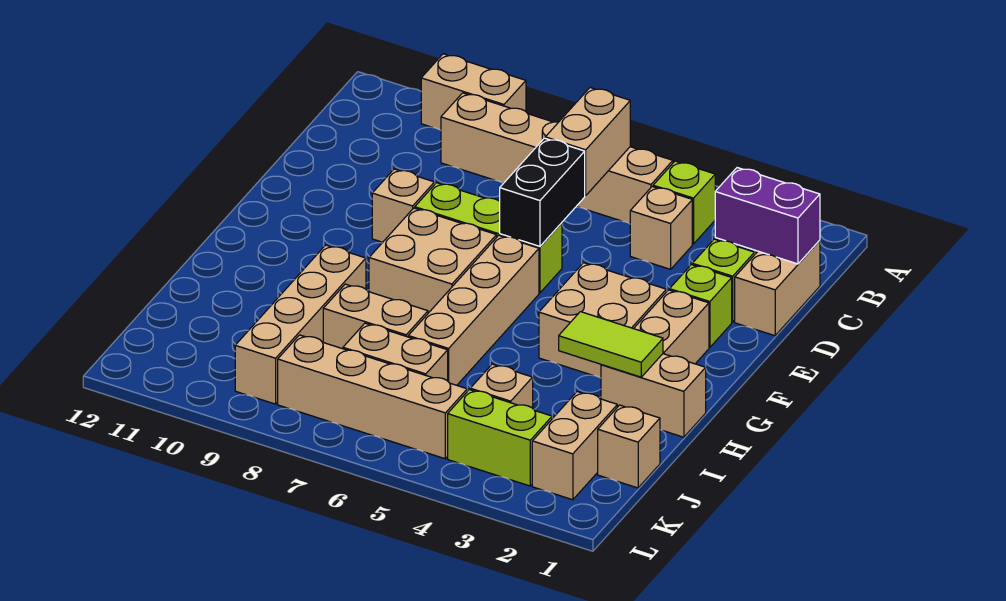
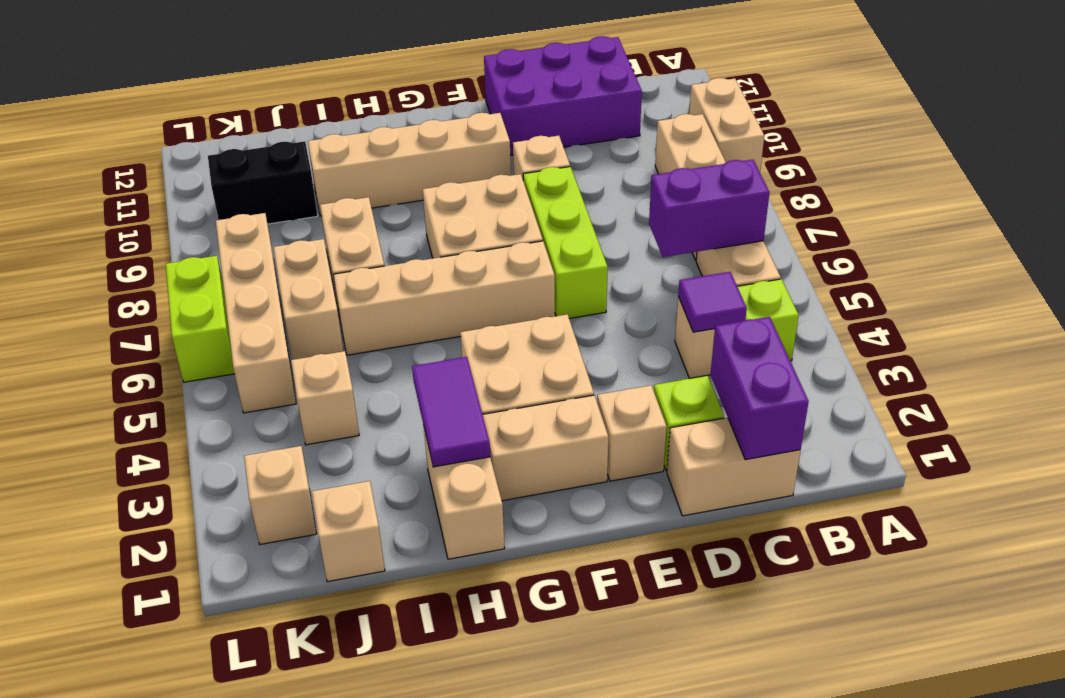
tan 1x2 brick [545,88,630,196] -> purple 1x2 brick [649,160,770,257]
none -> purple 1x1 tile [678,272,747,332]
none -> purple 2x3 brick [484,36,642,155]
black 1x2 brick [500,138,585,246] -> black 1x2 brick moved to [208,141,318,224]
lime 1x1 brick [670,265,732,347] -> tan 1x1 brick [597,385,667,481]
lime 1x2 tile [559,312,663,377] -> purple 1x2 tile [412,357,490,467]
tan 1x4 brick [235,245,366,404] -> tan 1x4 brick moved to [308,113,511,216]
tan 1x2 brick [532,392,617,500] -> tan 1x1 brick [244,446,316,544]
lime 1x2 brick [448,390,552,486] -> lime 1x2 brick moved to [166,256,235,382]

